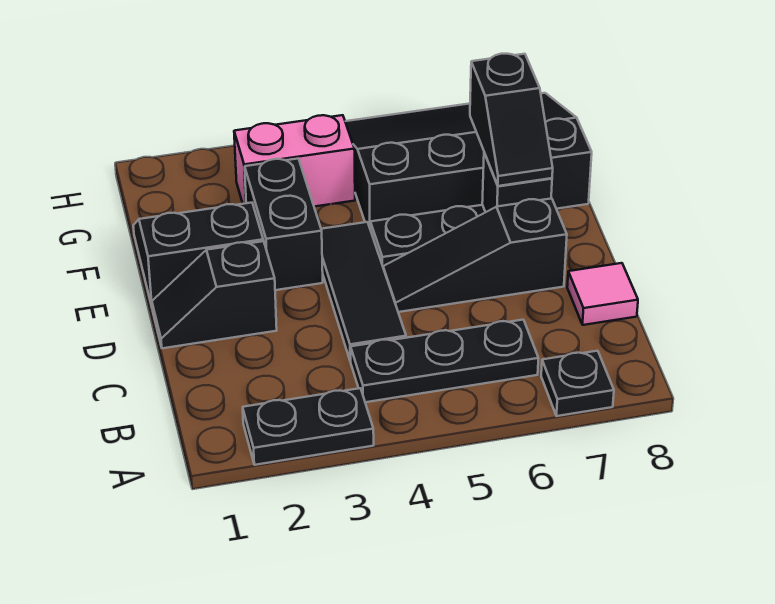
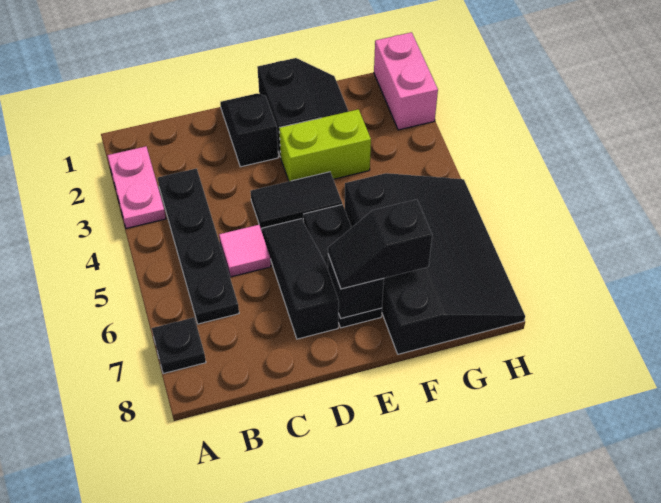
black 1x2 plate [243,388,374,465] -> pink 1x2 plate [107,146,166,228]
black 1x3 plate [351,320,538,402] -> black 1x4 plate [158,168,239,324]
black 1x3 tile [321,222,406,361] -> black 1x2 tile [251,172,342,231]
pink 1x1 tile [567,263,638,325] -> pink 1x1 tile moved to [219,225,271,277]
black 1x2 brick [245,159,323,290] -> lime 1x2 brick [279,109,371,181]
pink 1x2 brick [234,115,355,207] -> pink 1x2 brick moved to [374,32,438,130]

